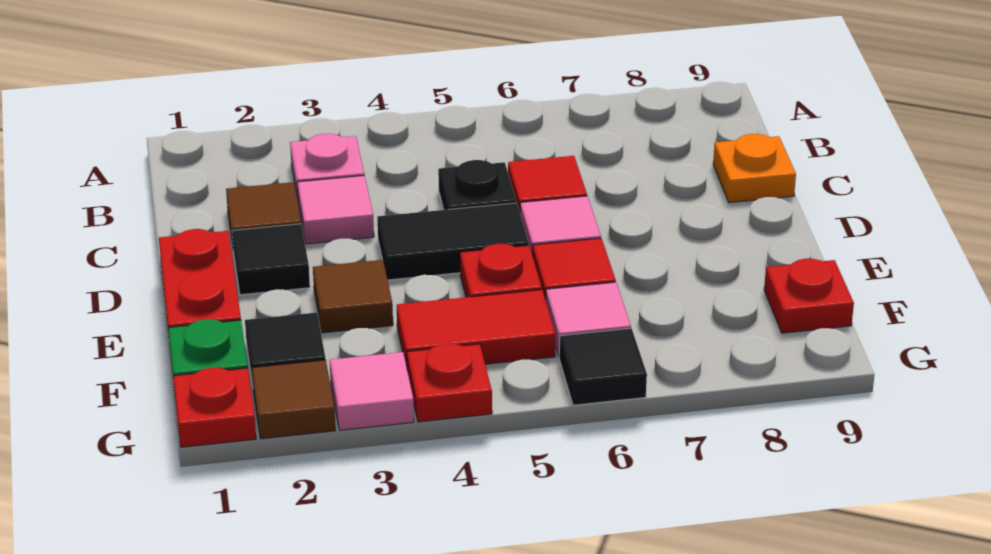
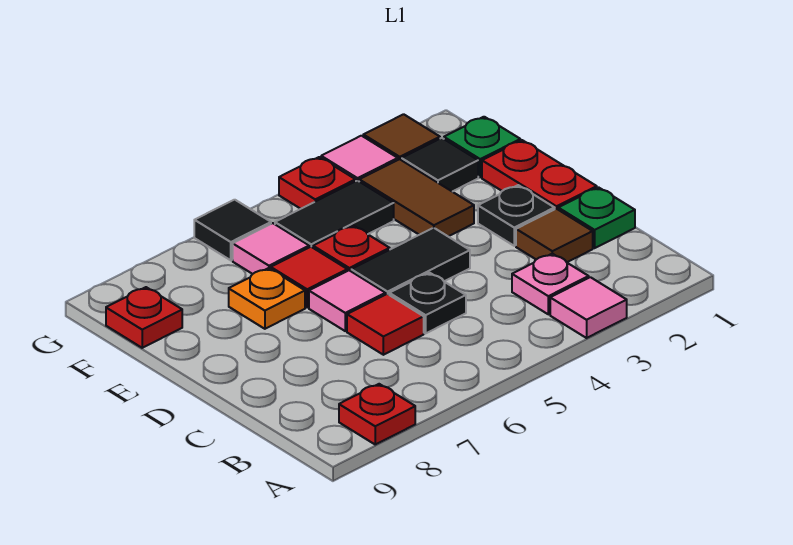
none -> green 1x1 plate [558,187,635,248]
pink 1x1 tile [297,176,374,244] -> pink 1x1 tile moved to [550,277,627,338]
orange 1x1 plate [713,134,796,203] -> orange 1x1 plate moved to [229,268,305,329]
black 1x1 tile [232,224,310,295] -> black 1x1 plate [478,185,555,246]
brown 1x1 tile [313,260,393,333] -> brown 1x2 tile [359,159,474,237]
red 1x2 tile [397,290,555,367] -> black 1x2 tile [275,181,394,248]
red 1x1 plate [173,368,256,447] -> red 1x1 plate moved to [339,384,415,444]

